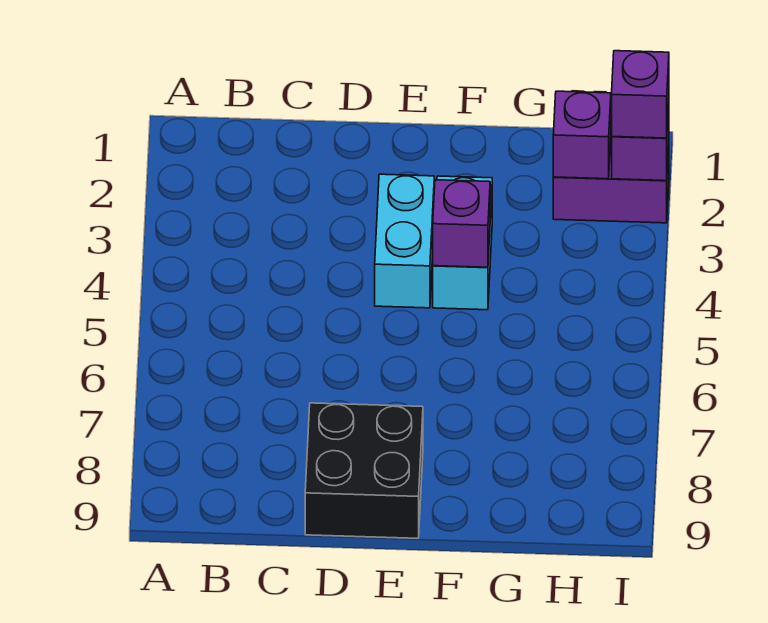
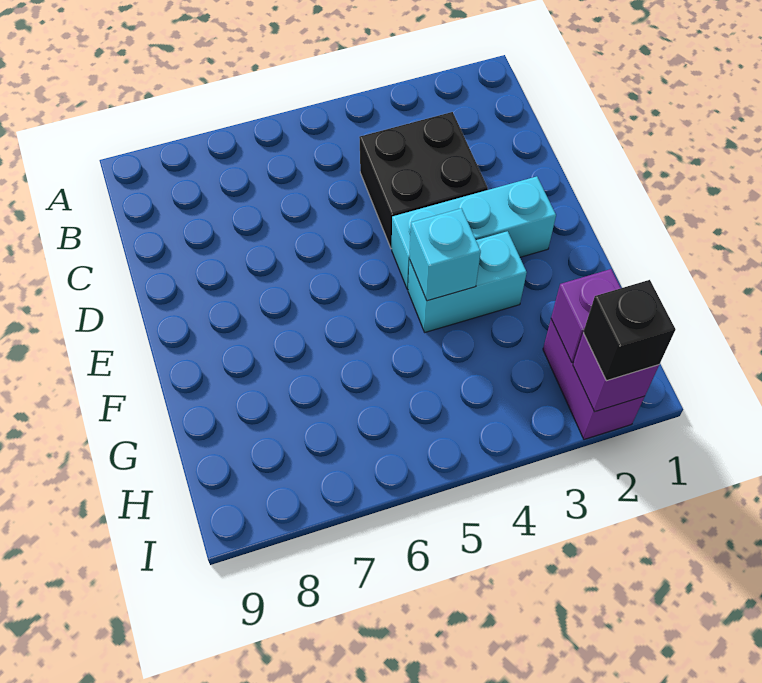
black 2x2 brick [305,403,423,538] -> black 2x2 brick moved to [359,112,488,249]
cyan 1x2 brick [375,174,434,308] -> cyan 1x3 brick [392,176,556,290]
purple 1x1 brick [433,180,490,267] -> cyan 1x1 brick [409,208,481,301]
purple 1x1 brick [612,51,669,138] -> black 1x1 brick [583,280,675,381]

